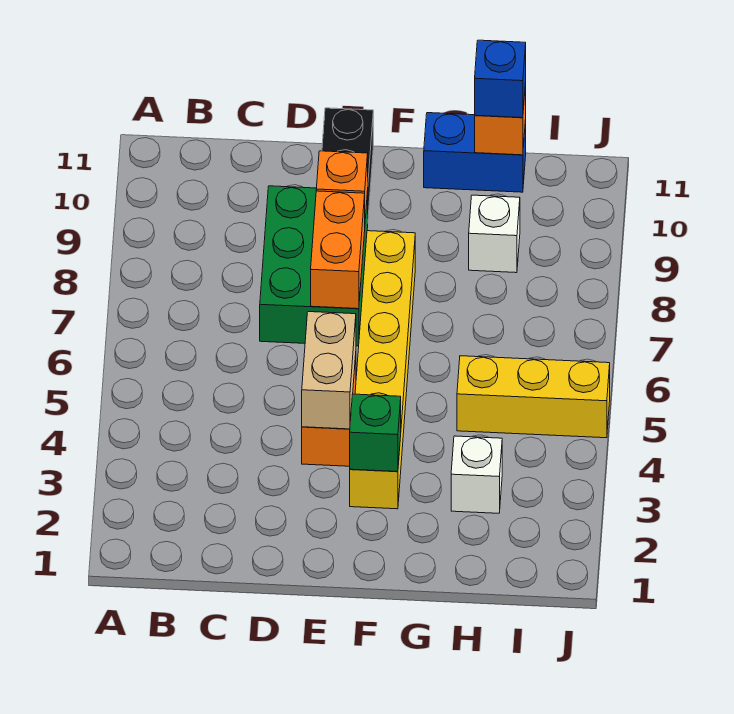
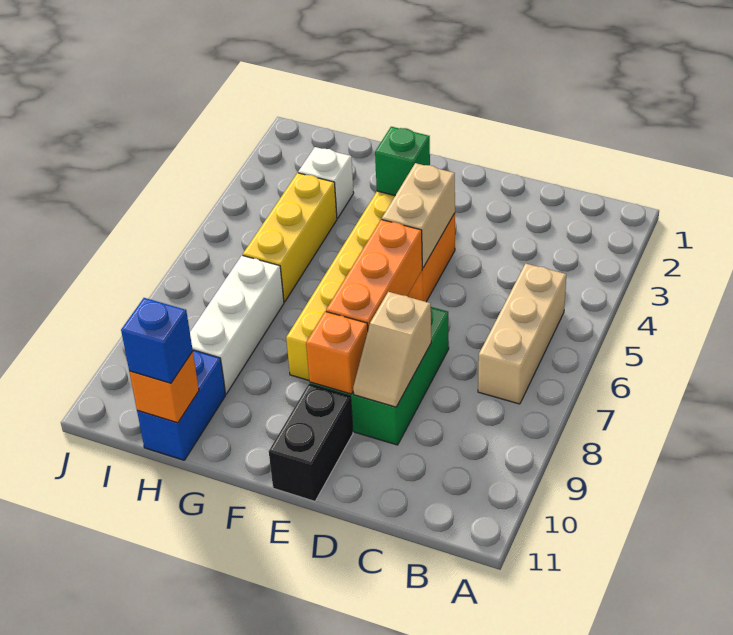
none -> tan 1x3 brick [478,263,566,404]
none -> tan 1x2 slope [353,292,431,407]
orange 1x2 brick [311,191,365,309] -> orange 1x3 brick [326,219,422,329]
blue 1x2 brick [424,113,526,192] -> blue 1x2 brick turned to [137,350,226,460]
yellow 1x3 brick [457,356,610,438] -> yellow 1x3 brick turned to [243,173,337,302]
white 1x1 brick [469,195,520,273] -> white 1x3 brick [190,255,284,394]

